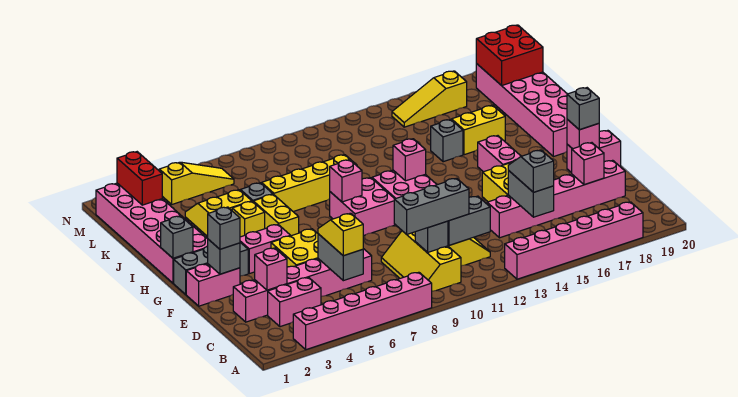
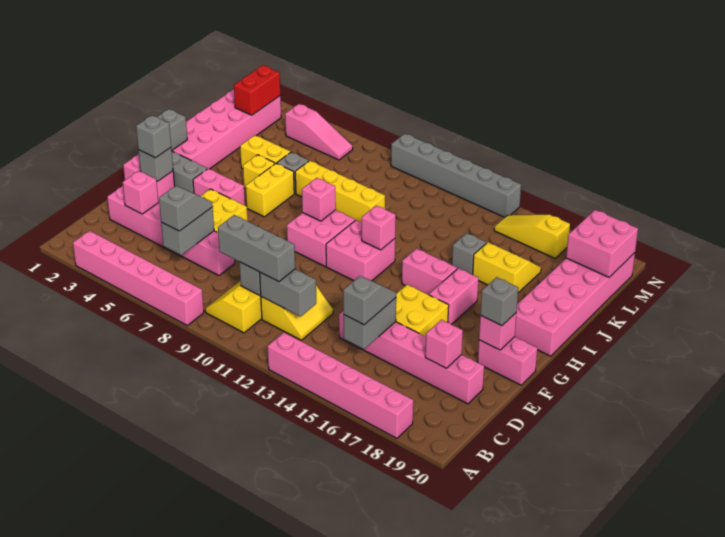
pink 1x2 brick [268,277,321,327] -> pink 1x2 brick moved to [402,248,457,295]
yellow 1x2 slope [318,213,363,256] -> grey 1x2 slope [159,186,213,231]
red 2x2 brick [476,25,543,86] -> pink 2x2 brick [566,210,638,277]
yellow 1x3 slope [159,162,234,204] -> pink 1x3 slope [285,104,353,160]
none -> grey 1x6 brick [391,134,521,217]

